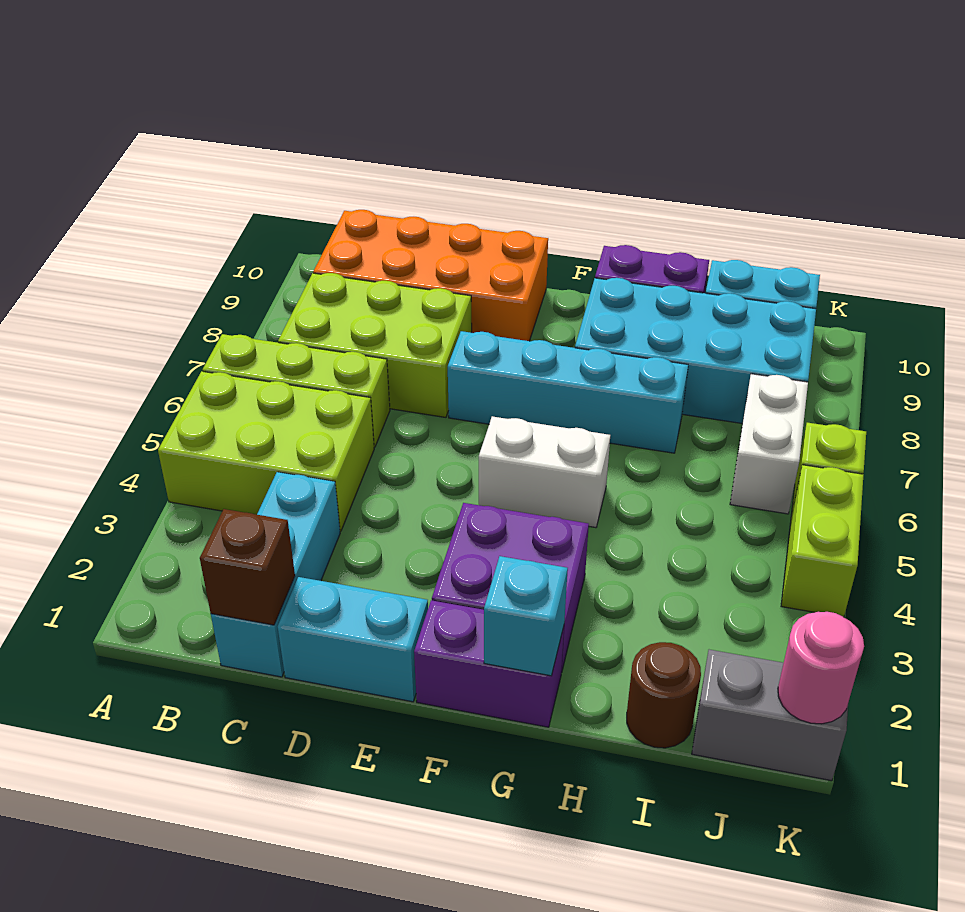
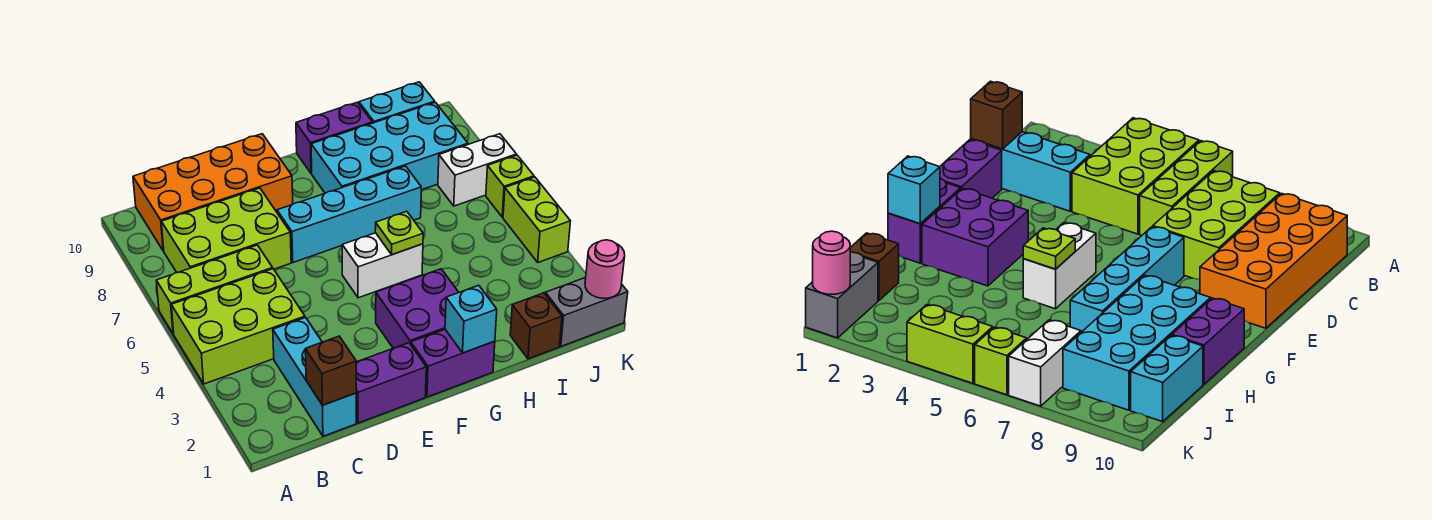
cyan 1x2 brick [278,577,428,702] -> purple 1x2 brick [356,343,426,423]
none -> lime 1x1 plate [375,211,423,255]
brown 1x1 round brick [627,642,701,748] -> brown 1x1 brick [510,293,562,359]
white 1x2 brick [730,374,808,514] -> white 1x2 brick turned to [438,134,516,206]

